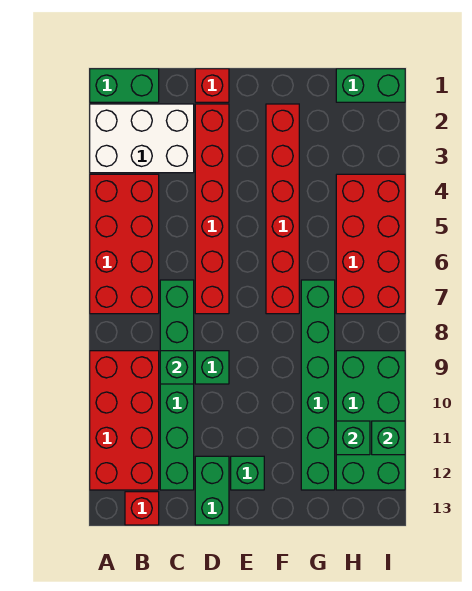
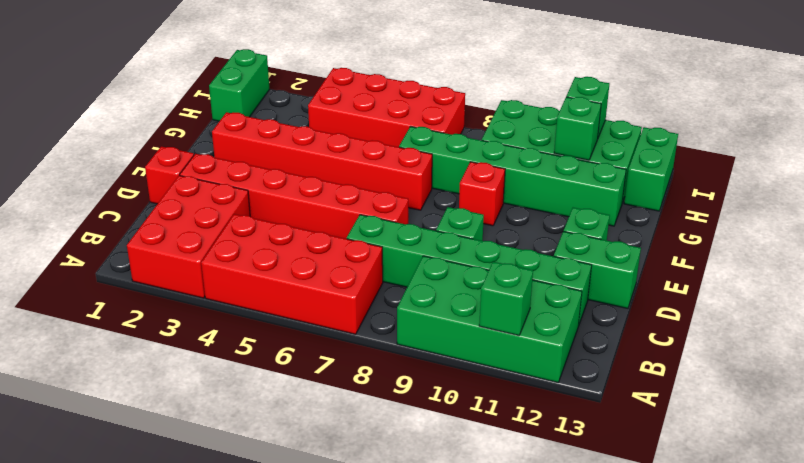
green 1x2 brick [90,69,159,102] -> green 1x2 brick moved to [624,127,678,211]
white 2x3 brick [90,104,194,173] -> red 2x3 brick [127,176,250,298]
red 2x4 brick [90,351,159,490] -> green 2x4 brick [397,256,582,382]
red 1x1 brick [125,492,159,525] -> red 1x1 brick moved to [459,162,505,226]
green 1x1 brick [160,351,194,384] -> green 1x1 brick moved to [479,262,533,336]

